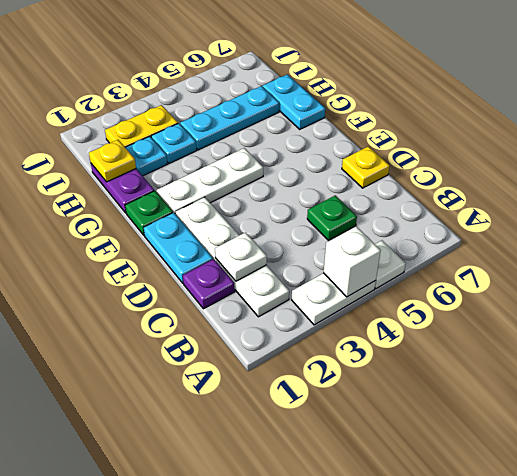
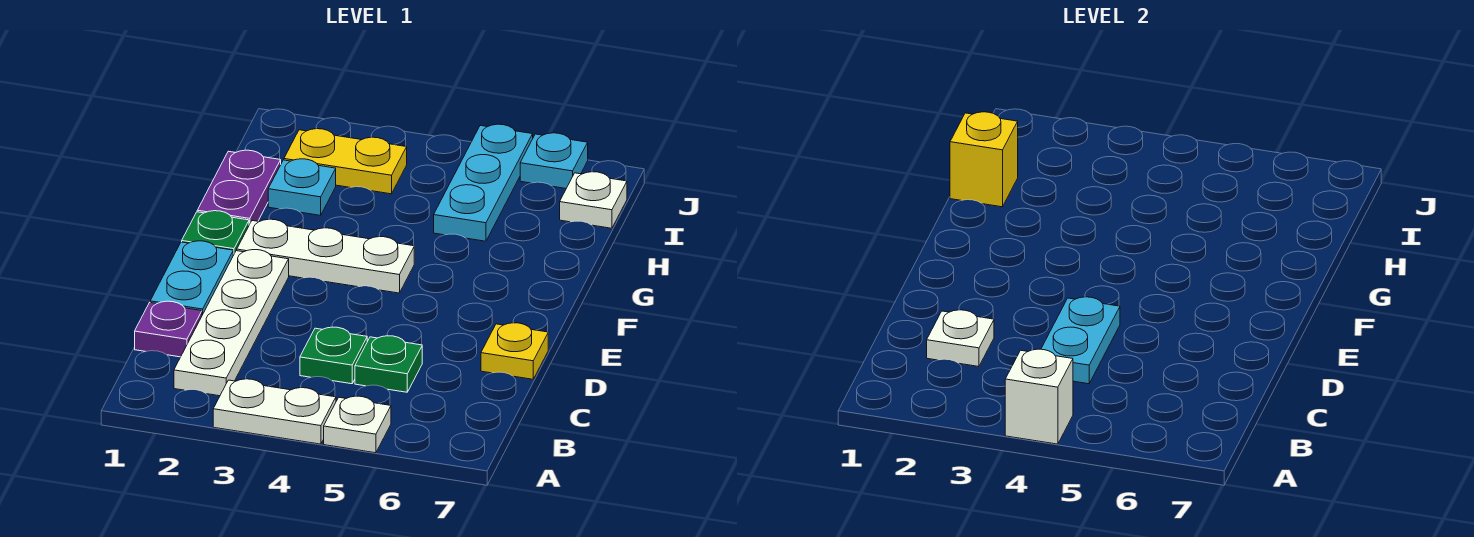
none -> green 1x1 plate [300,327,367,384]
cyan 1x2 plate [263,74,325,129] -> cyan 1x2 plate moved to [1041,297,1120,384]
yellow 1x1 plate [89,140,136,182] -> yellow 1x1 brick [950,112,1018,207]
cyan 1x1 plate [151,123,197,163] -> cyan 1x1 plate moved to [520,133,588,188]
cyan 1x3 plate [180,86,279,150] -> cyan 1x3 plate turned to [434,124,533,241]
none -> white 1x1 plate [560,172,627,228]

